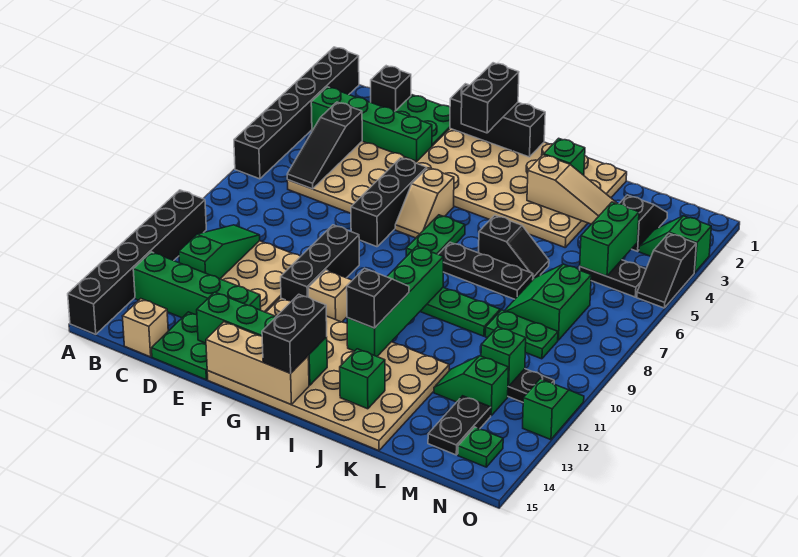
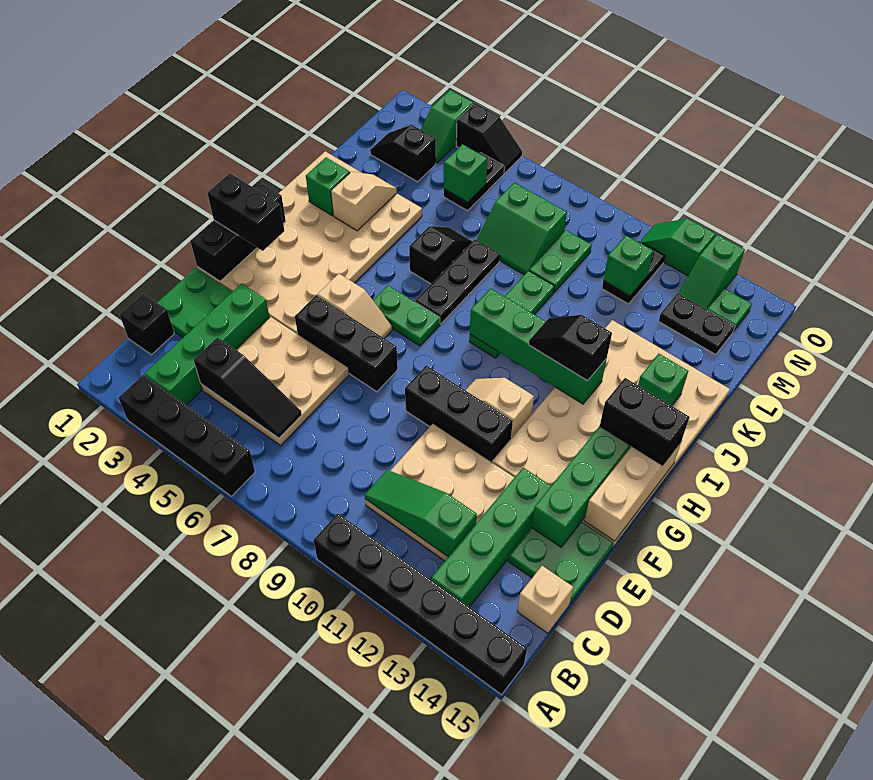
black 1x6 brick [234,47,359,179] -> black 1x4 brick [119,375,255,496]
tan 1x3 slope [527,155,618,224] -> tan 1x2 slope [331,172,397,231]
green 1x2 slope [434,356,508,416] -> green 1x2 slope moved to [679,235,745,310]
green 1x2 brick [580,202,639,276] -> green 1x1 brick [444,144,487,202]

